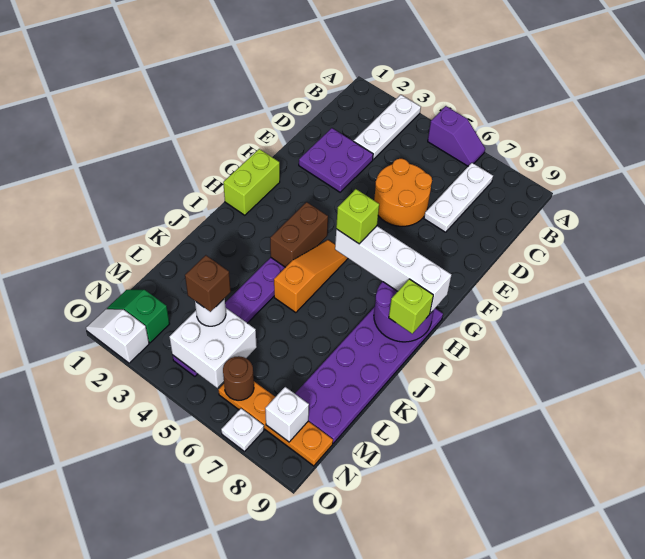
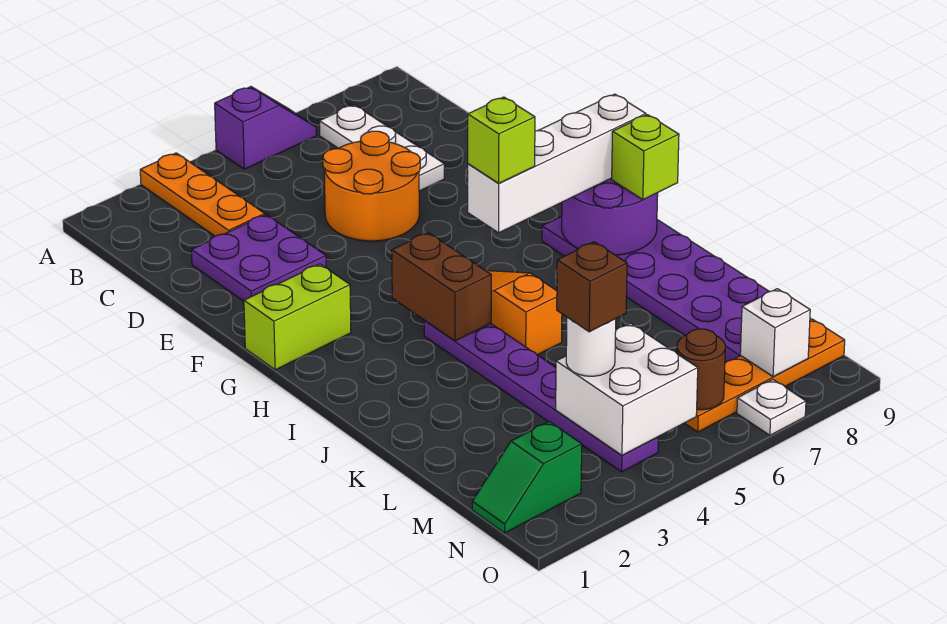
white 1x3 plate [354,95,421,159] -> orange 1x3 plate [140,153,265,236]
lime 1x2 brick [223,149,280,215] -> lime 1x2 brick turned to [244,264,351,370]
white 1x2 slope [86,309,149,363] -> none

